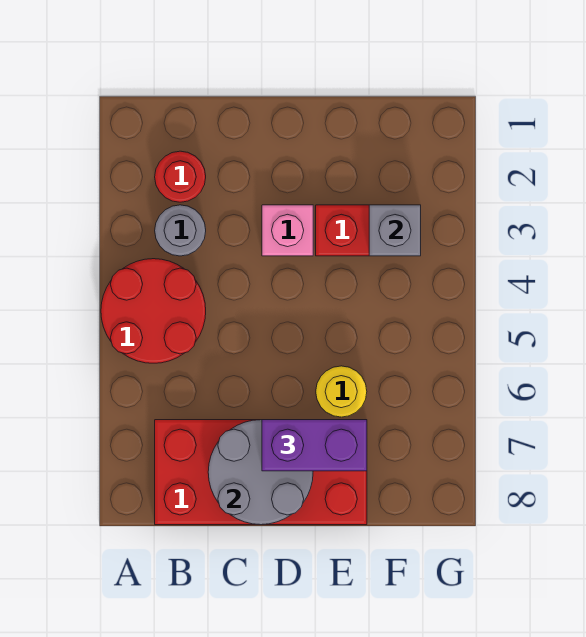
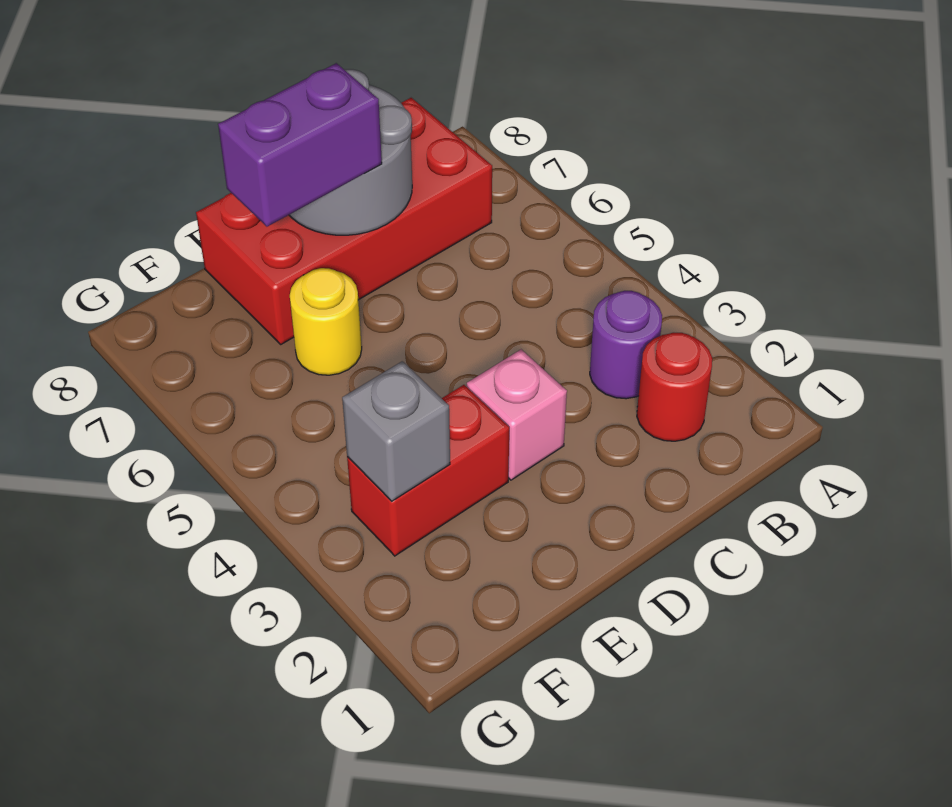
red 2x2 round brick [101,259,206,363] -> none
grey 1x1 round brick [155,205,206,256] -> purple 1x1 round brick [590,291,662,399]

